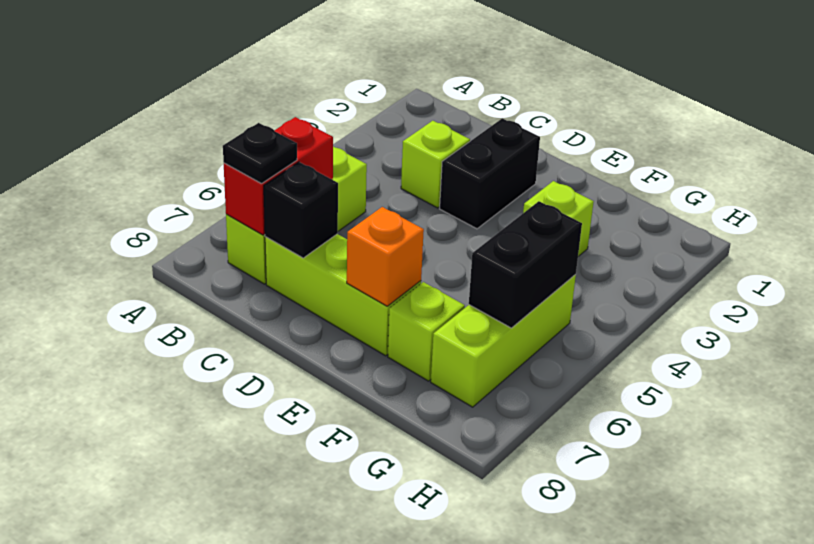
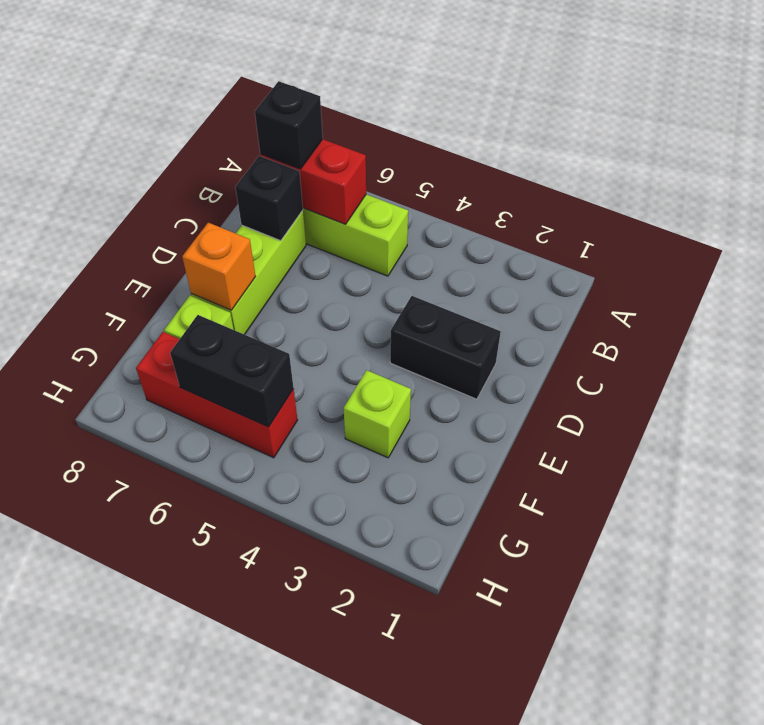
black 1x1 plate [223,123,297,184] -> black 1x1 brick [255,81,323,169]
lime 1x1 brick [401,121,470,208] -> none
lime 1x3 brick [431,274,576,407] -> red 1x3 brick [136,332,297,458]

